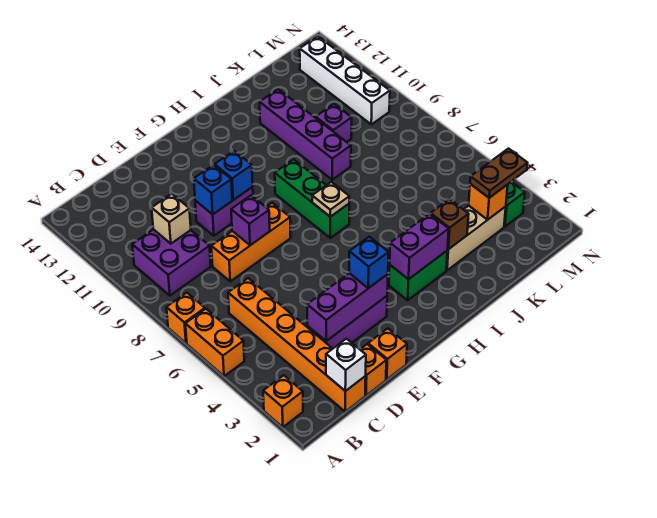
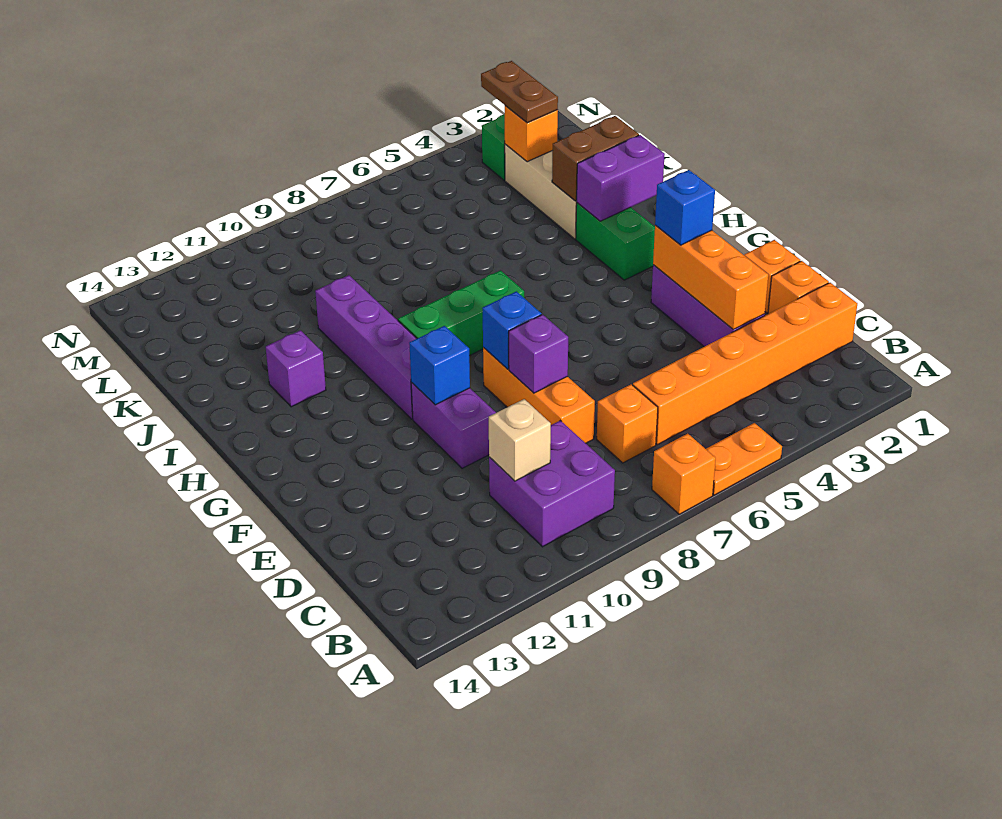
orange 1x1 brick [263,375,303,427] -> orange 1x1 brick moved to [597,384,658,463]
orange 1x2 brick [185,309,244,376] -> orange 1x2 plate [706,423,782,495]
white 1x1 brick [326,339,366,391] -> none
purple 1x3 brick [307,273,388,341] -> orange 1x3 brick [653,225,768,329]
blue 1x1 brick [194,165,232,214] -> blue 1x1 brick moved to [482,291,542,369]
purple 1x2 brick [390,214,449,279] -> purple 1x2 brick turned to [577,135,665,221]
tan 1x1 plate [312,182,349,217] -> none
brown 1x1 brick [431,199,469,249] -> brown 1x2 brick [552,116,639,201]
purple 1x4 brick [260,89,351,180] -> purple 1x4 brick turned to [315,275,417,419]
purple 1x1 brick [316,104,352,142] -> purple 1x1 brick moved to [266,330,326,407]
white 1x4 brick [300,36,390,124] -> none

